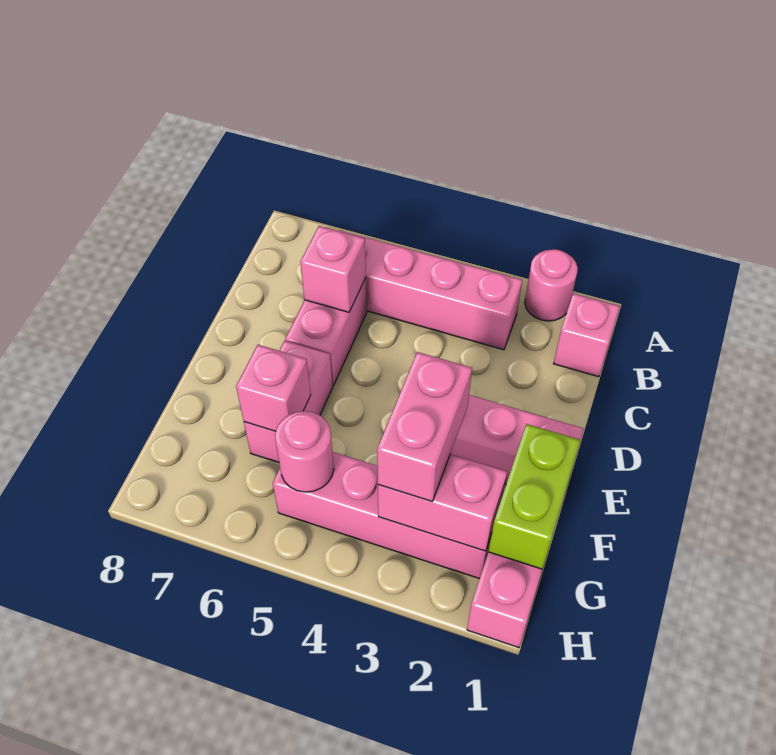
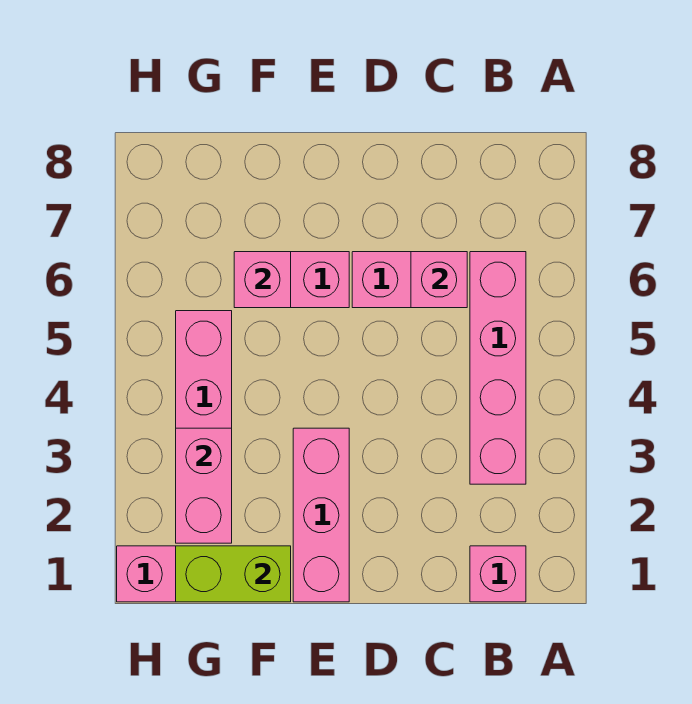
pink 1x1 round brick [525,249,578,321] -> none
pink 1x2 brick [377,352,472,501] -> none
pink 1x1 round brick [275,411,334,492] -> none

